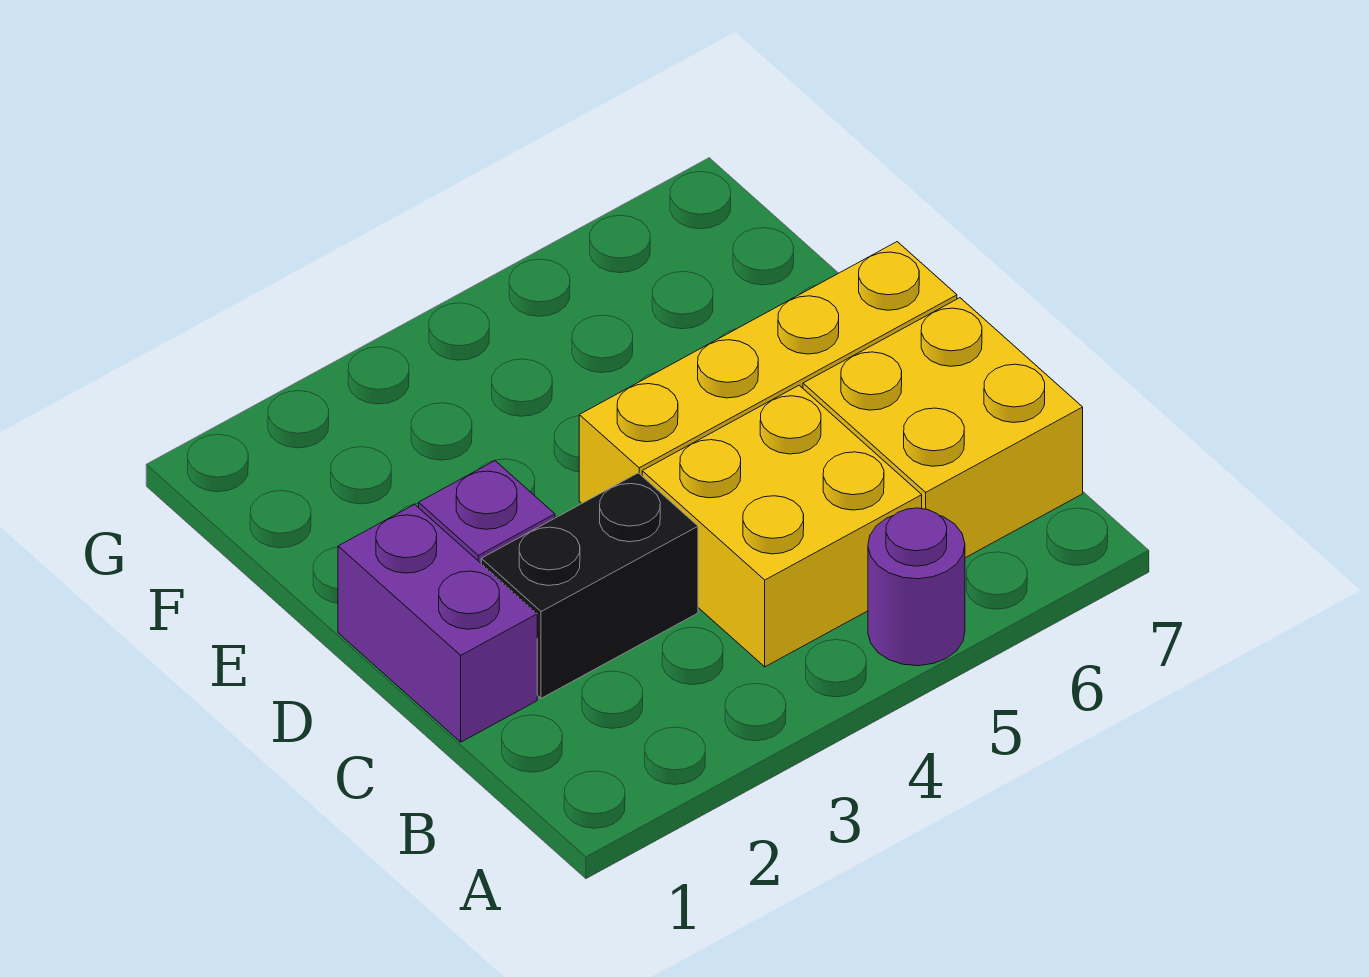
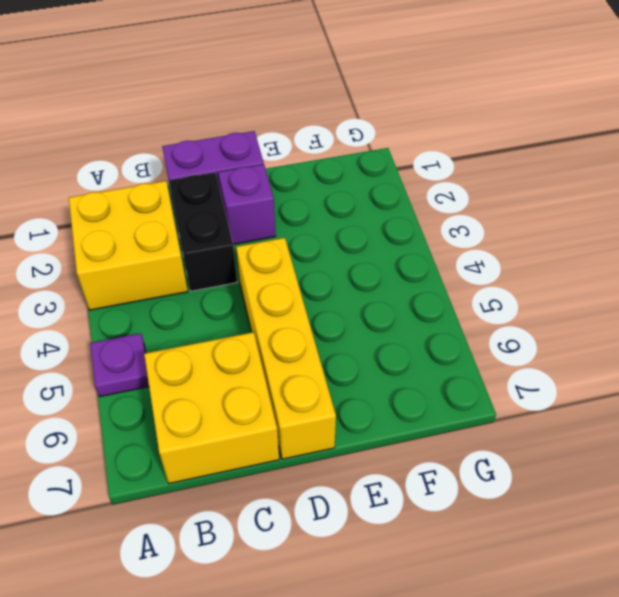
purple 1x1 round brick [868,508,965,666] -> purple 1x1 plate [90,333,149,397]
yellow 2x2 brick [642,385,922,667] -> yellow 2x2 brick moved to [69,181,188,310]

